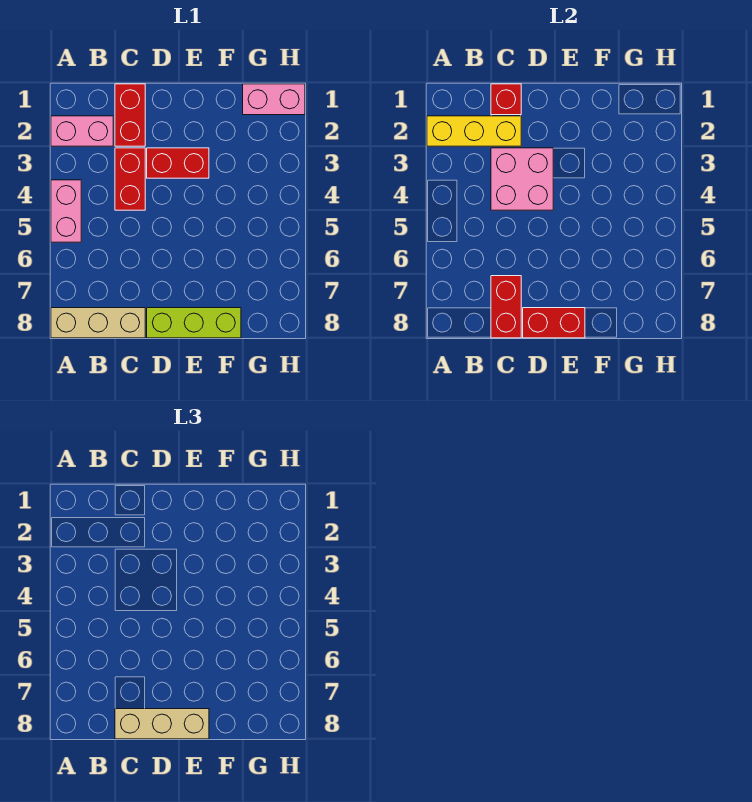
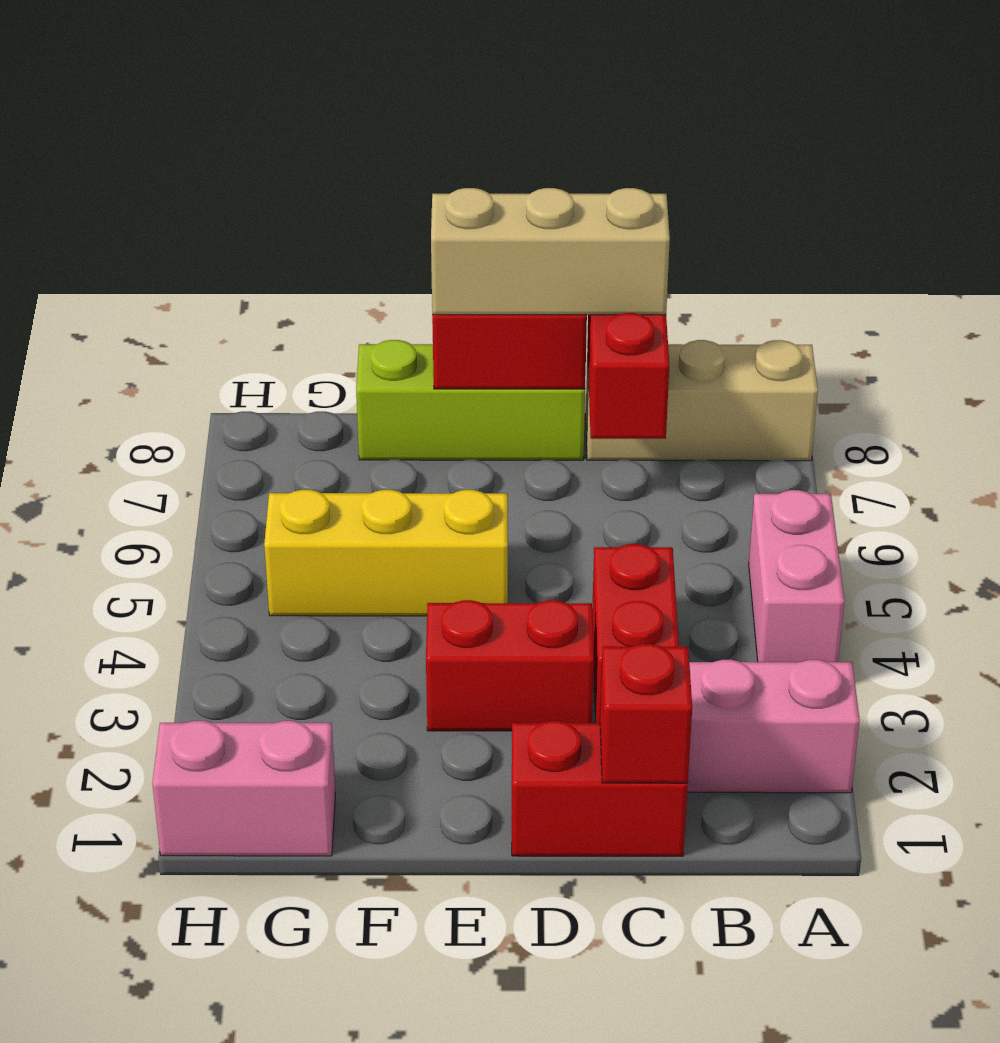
yellow 1x3 brick [427,116,521,146] -> yellow 1x3 brick moved to [264,490,508,616]
red 1x2 brick [115,84,145,146] -> red 1x2 brick turned to [512,721,688,856]
pink 2x2 brick [491,148,553,210] -> none

